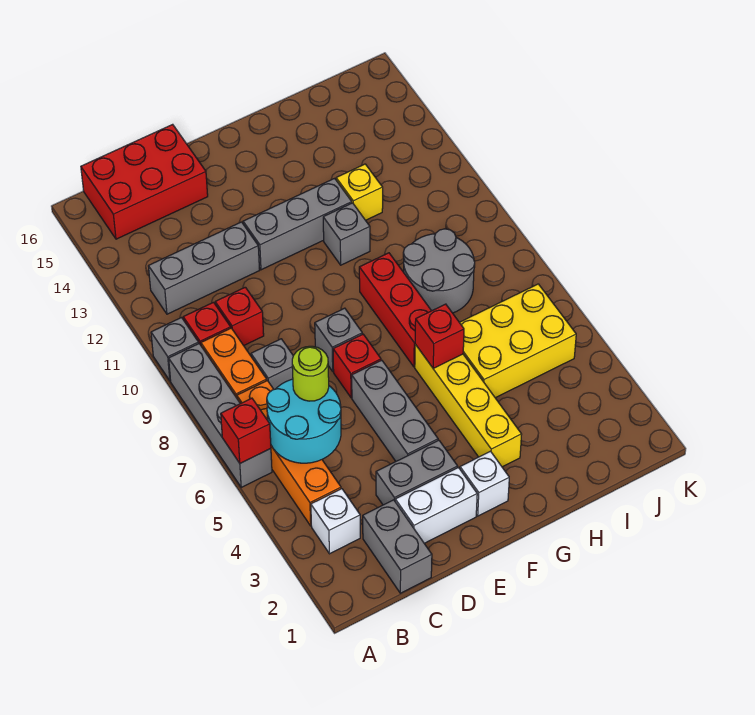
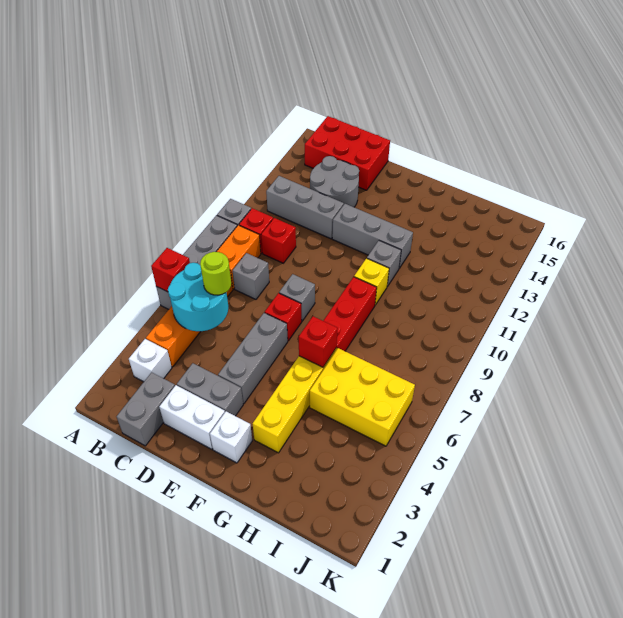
grey 2x2 round brick [403,229,475,313] -> grey 2x2 round brick moved to [310,156,359,207]
yellow 1x1 brick [336,164,383,220] -> yellow 1x1 brick moved to [354,258,389,305]

